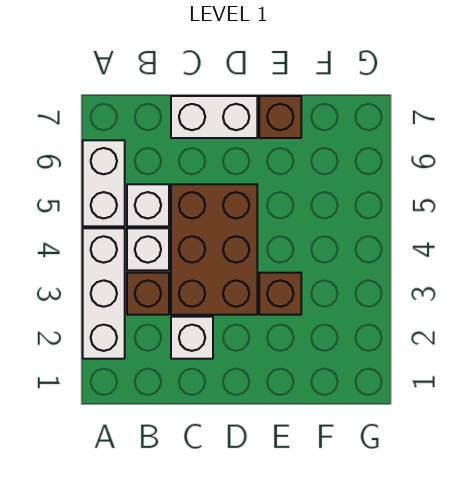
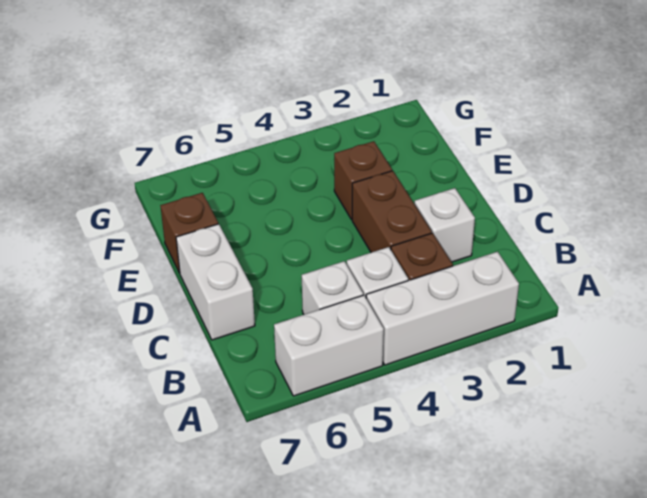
brown 2x3 brick [171,184,257,315] -> brown 1x2 brick [352,171,432,252]

